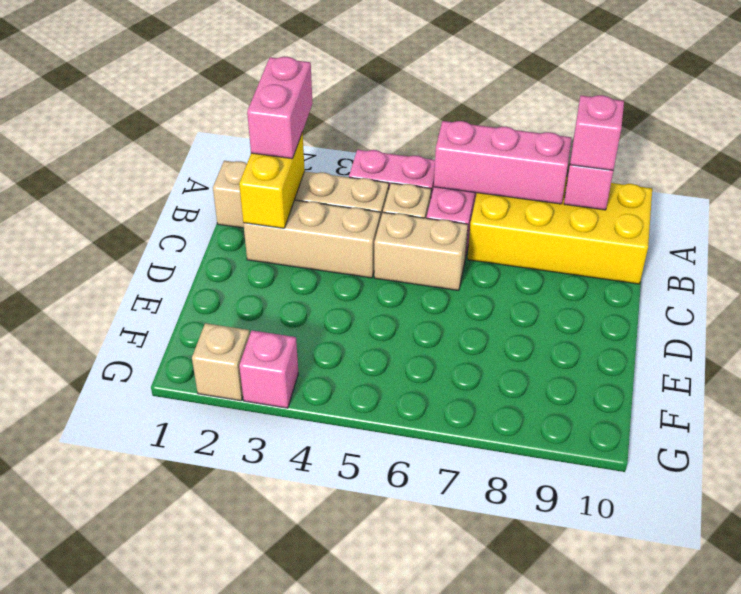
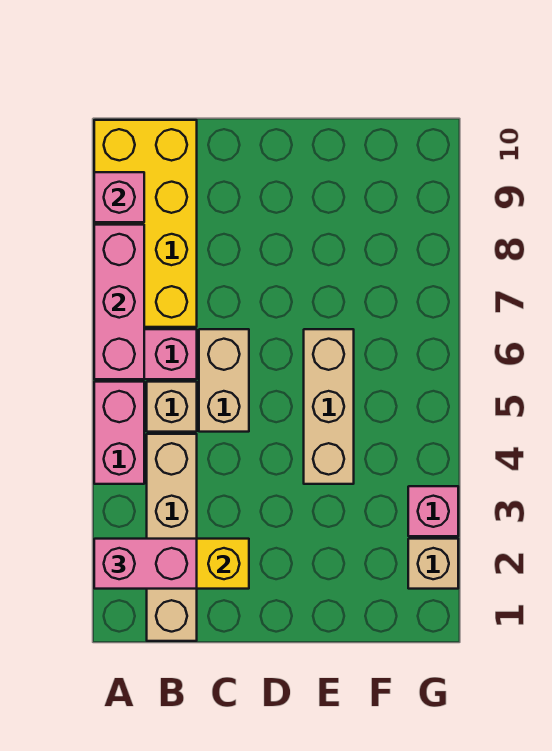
pink 1x1 brick [570,95,624,170] -> none
tan 1x3 brick [243,200,380,278] -> tan 1x3 brick moved to [304,329,354,484]

